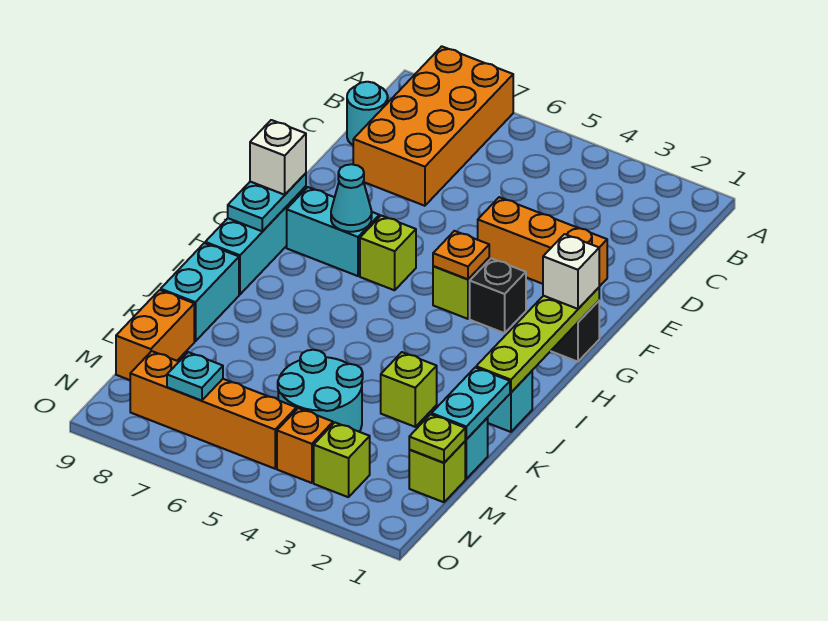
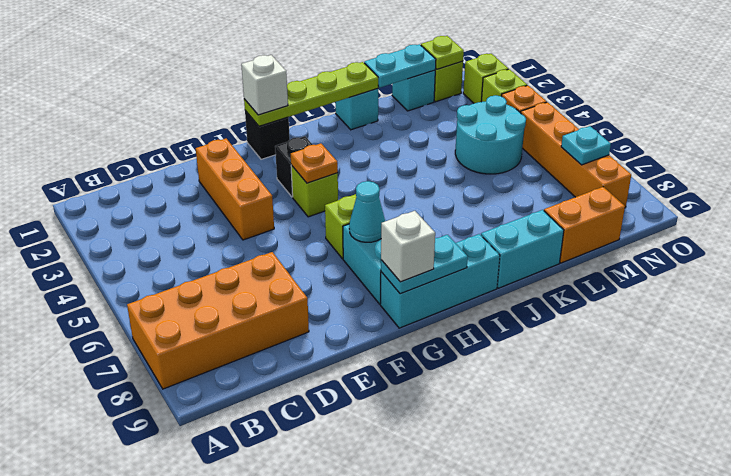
cyan 1x1 round brick [347,82,388,145] -> none
lime 1x1 brick [381,352,437,427] -> lime 1x1 brick moved to [463,54,508,103]

